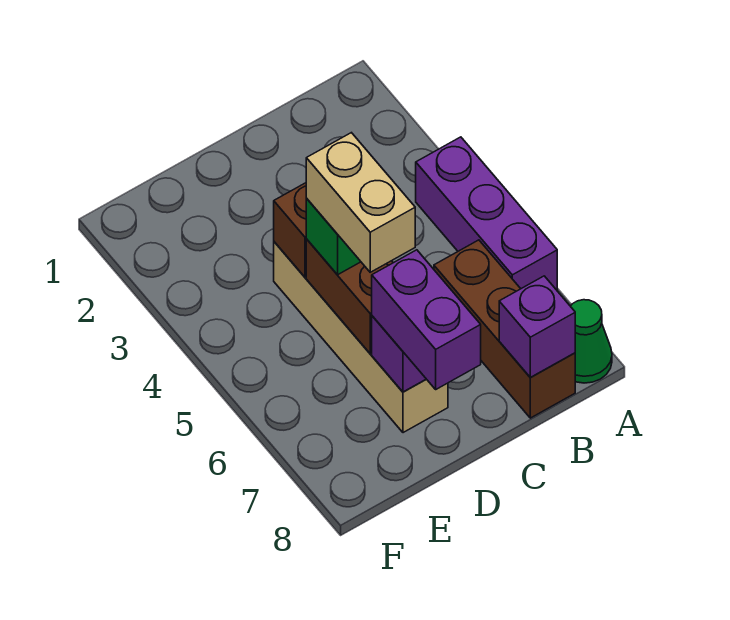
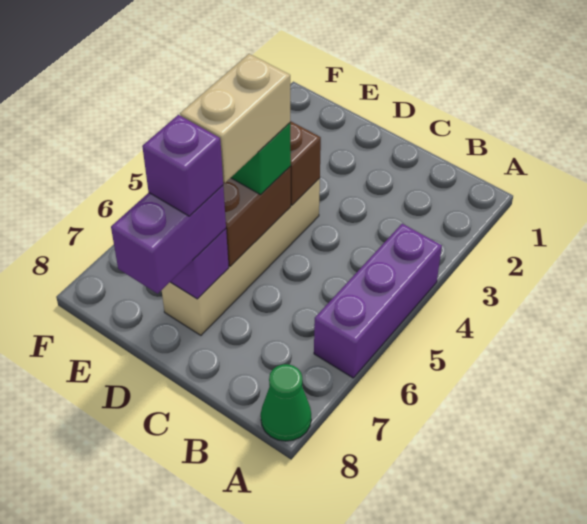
brown 1x3 brick [434,240,575,418] -> none
purple 1x1 brick [499,276,575,377] -> purple 1x1 brick moved to [142,115,223,216]

